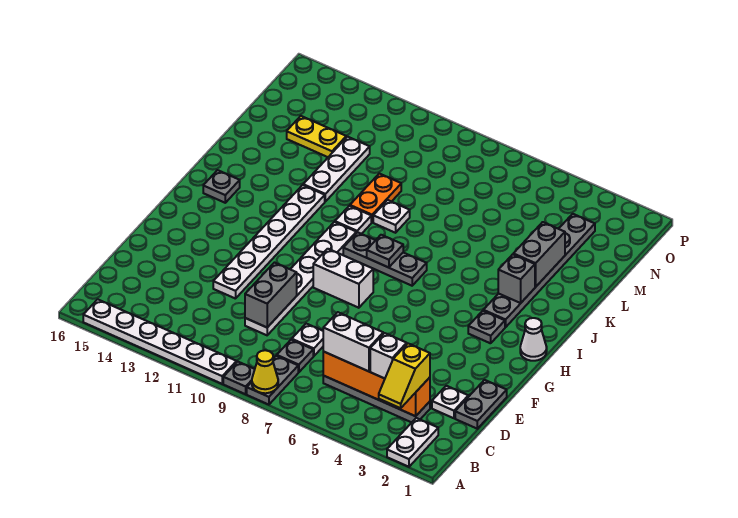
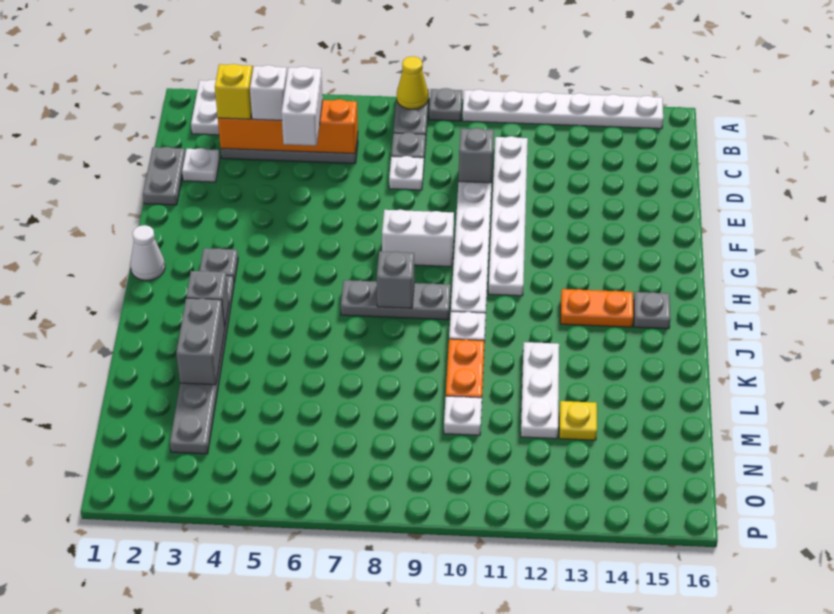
white 1x2 brick [323,312,383,371] -> white 1x2 brick turned to [281,67,323,146]
grey 1x2 brick [245,263,297,327] -> grey 1x1 brick [458,128,494,183]
white 1x6 plate [213,185,325,299] -> white 1x6 plate moved to [488,136,528,296]
grey 1x1 plate [367,235,403,268] -> grey 1x1 brick [377,251,414,308]
none -> orange 1x2 plate [561,289,633,327]
white 1x1 plate [373,200,410,233] -> white 1x1 plate moved to [444,396,482,435]
yellow 1x2 plate [287,116,346,157] -> yellow 1x1 plate [559,401,597,440]

